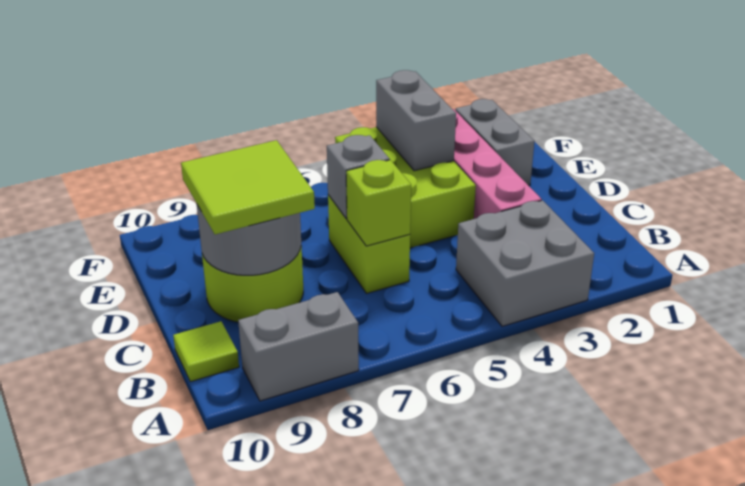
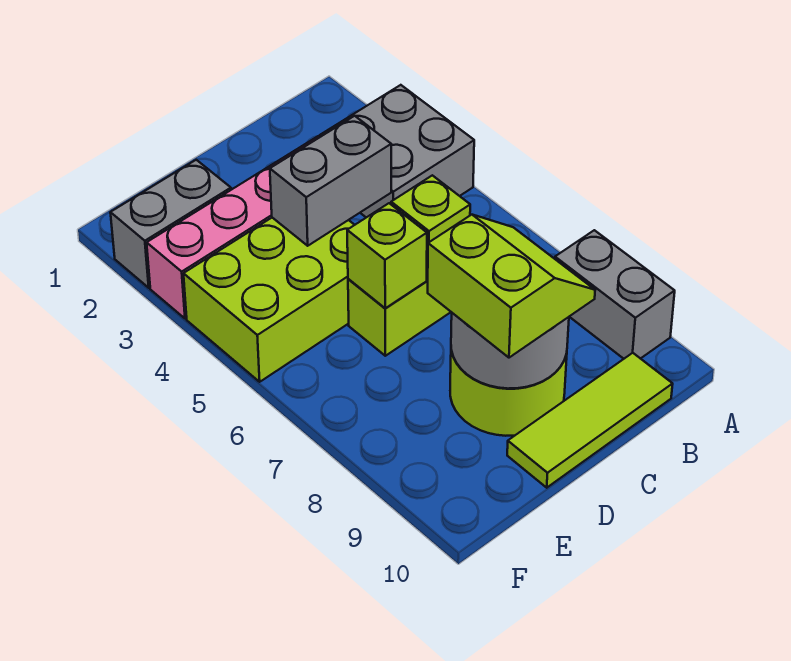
lime 1x1 tile [173,321,239,382] -> lime 1x3 tile [507,353,673,488]
lime 2x2 tile [181,140,315,234] -> lime 2x2 slope [428,215,595,358]
grey 1x1 brick [327,135,390,219] -> lime 1x1 brick [347,203,427,308]
grey 1x2 brick [376,70,456,171] -> grey 1x2 brick moved to [270,116,391,246]

